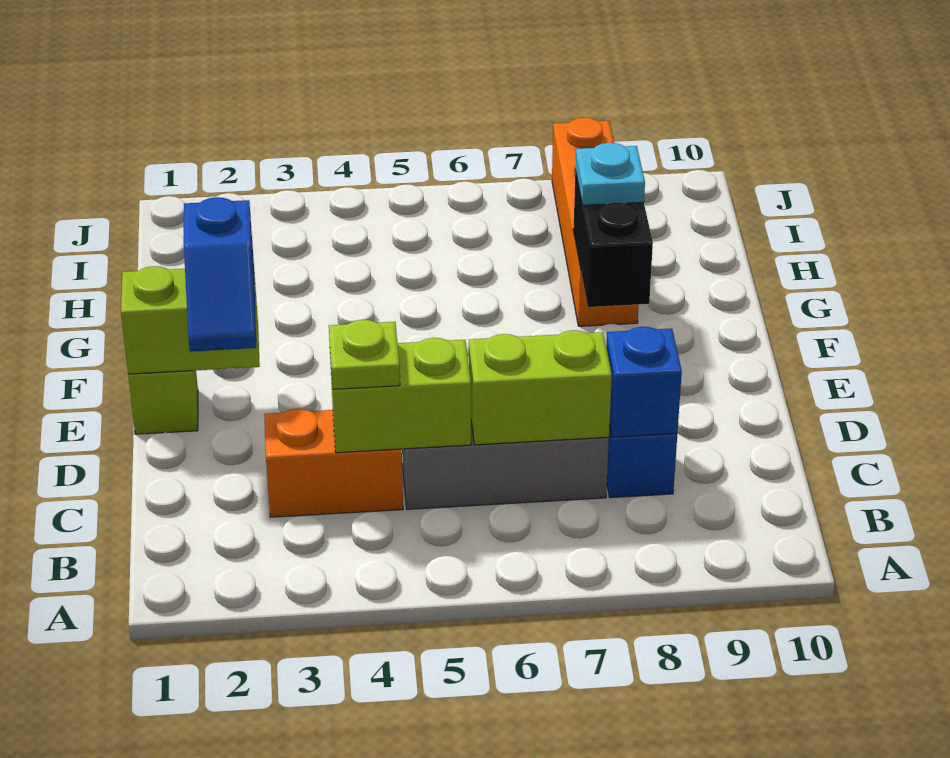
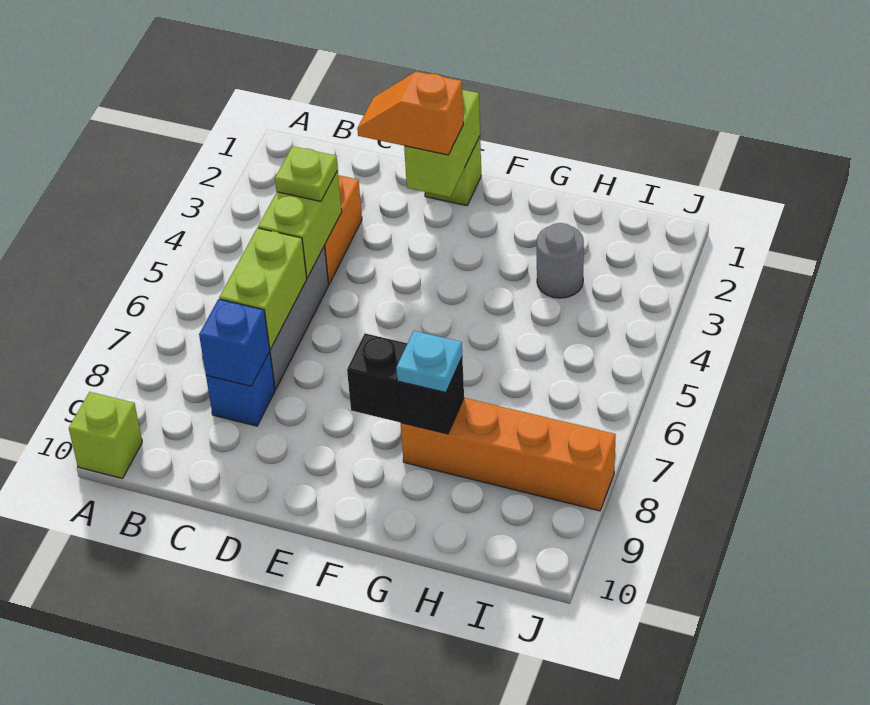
none -> lime 1x1 brick [69,392,142,479]
blue 1x2 slope [184,197,256,352] -> orange 1x2 slope [357,72,463,155]
none -> grey 1x1 round brick [537,223,584,298]

